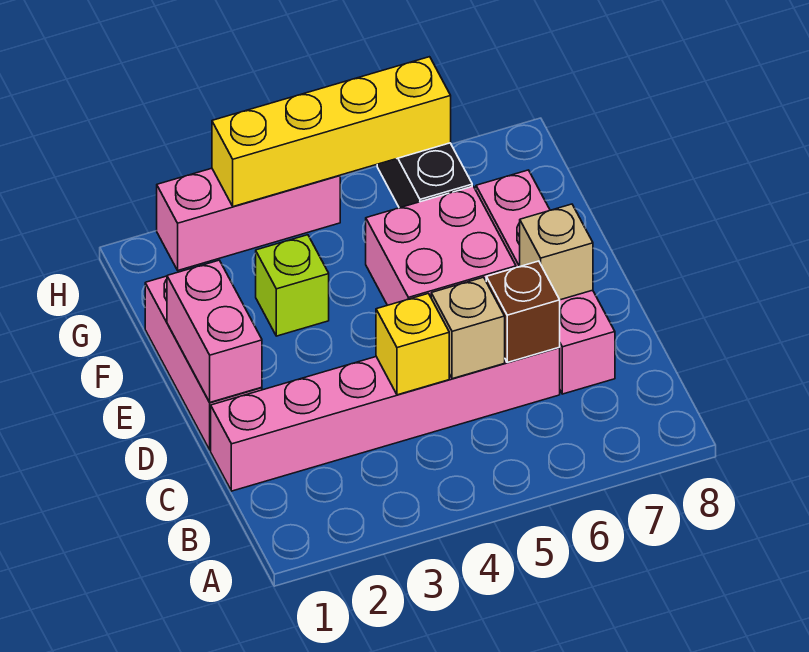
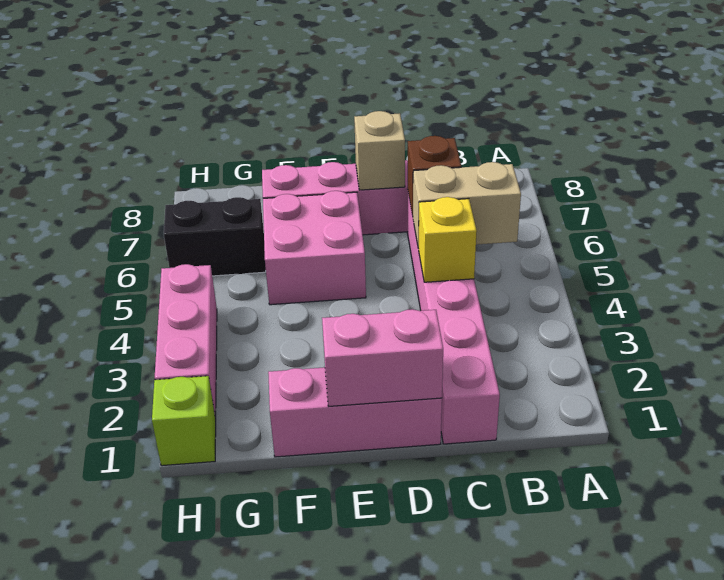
tan 1x1 brick [431,277,505,379] -> tan 1x2 brick [413,162,521,248]
lime 1x1 brick [256,235,329,336] -> lime 1x1 brick moved to [152,376,216,466]
yellow 1x4 brick [212,57,451,207] -> none

